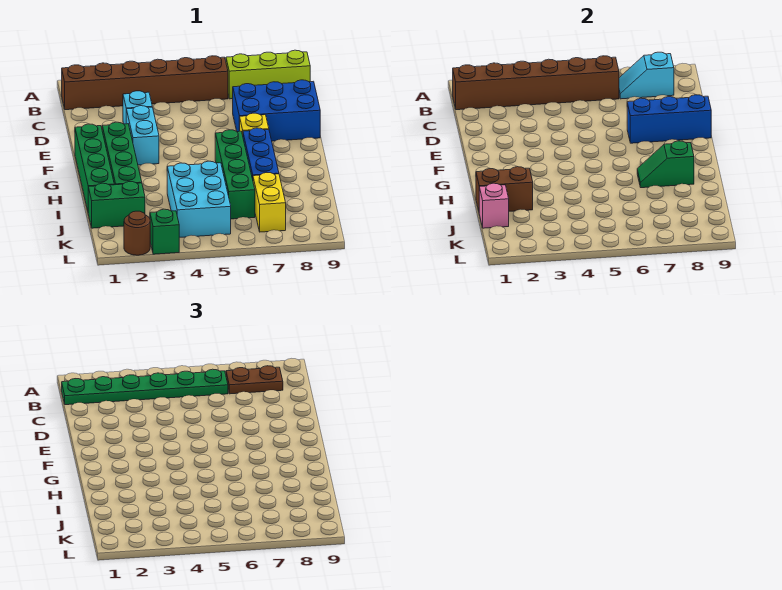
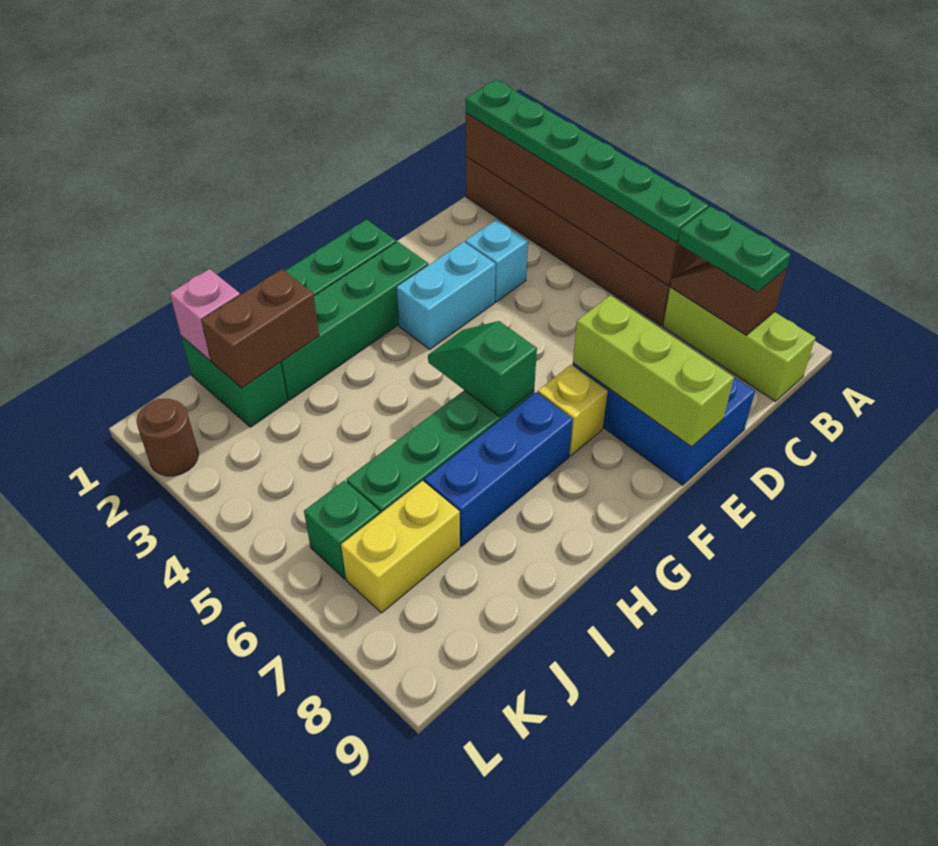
cyan 1x2 slope [619,52,674,99] -> brown 1x2 slope [670,257,787,335]
brown 1x2 plate [226,366,283,394] -> green 1x2 plate [678,206,791,292]
blue 1x3 brick [627,95,711,143] -> lime 1x3 brick [573,295,734,447]
green 1x2 slope [637,141,694,188] -> green 1x2 slope moved to [428,321,537,417]
brown 1x2 brick [476,167,533,211] -> brown 1x2 brick turned to [201,269,319,388]
cyan 2x3 brick [167,161,231,237] -> none
green 1x1 brick [150,209,179,254] -> green 1x1 brick moved to [304,480,380,579]

